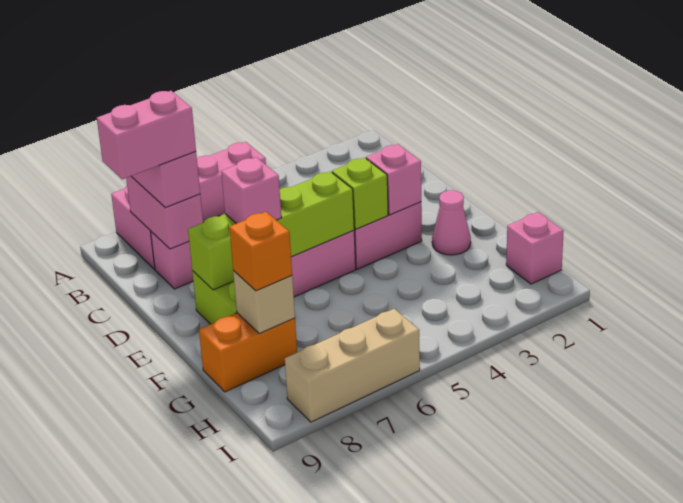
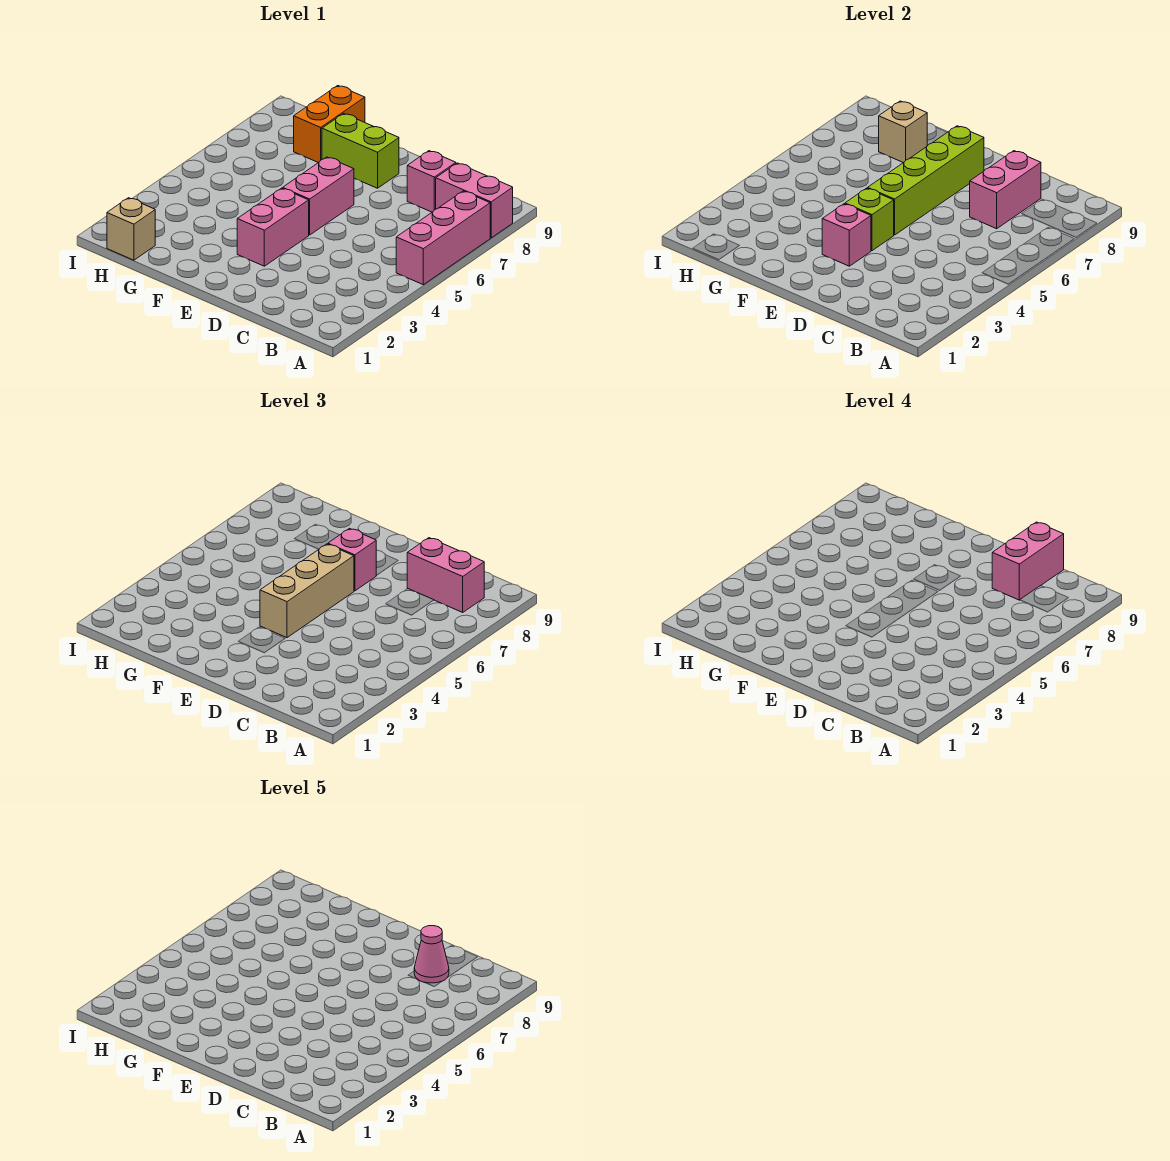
pink 1x2 brick [126,176,203,249] -> pink 1x2 brick turned to [970,151,1041,229]
pink 1x1 cone [432,190,471,255] -> pink 1x1 cone moved to [414,926,449,983]
orange 1x1 brick [229,212,292,291] -> none
pink 1x1 brick [506,212,564,284] -> tan 1x1 brick [107,198,155,260]
tan 1x3 brick [285,309,420,422] -> tan 1x3 brick moved to [260,544,354,638]

